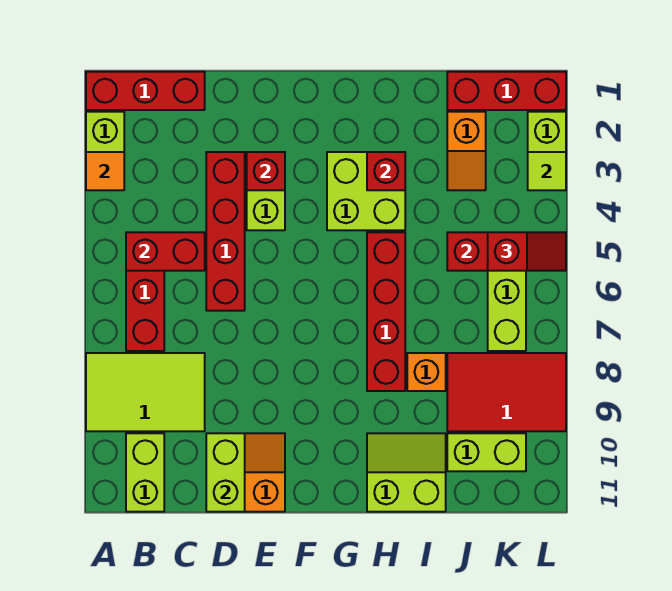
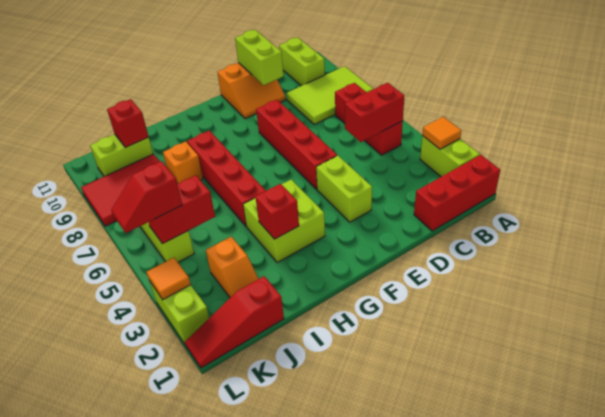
red 1x4 brick [206,152,245,311] -> red 1x4 brick moved to [256,100,337,189]
red 1x1 brick [247,152,285,190] -> red 1x1 brick moved to [107,99,149,148]
lime 2x2 slope [367,433,446,512] -> none
red 1x3 brick [447,72,566,110] -> red 1x3 slope [185,276,284,368]
orange 1x2 slope [447,112,486,190] -> orange 1x2 slope turned to [206,237,259,298]
lime 1x1 tile [528,152,566,190] -> orange 1x1 tile [147,258,191,300]

